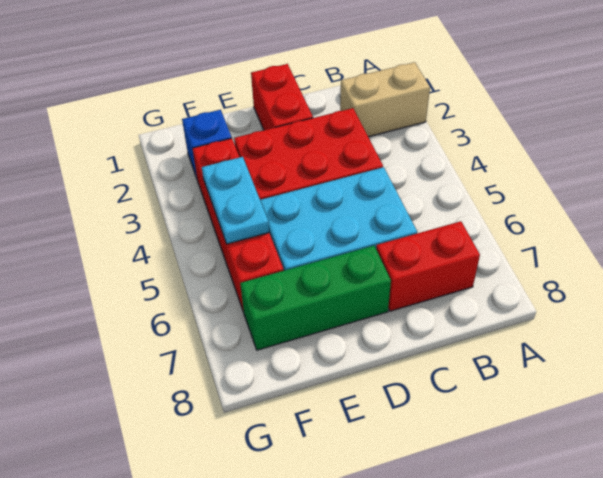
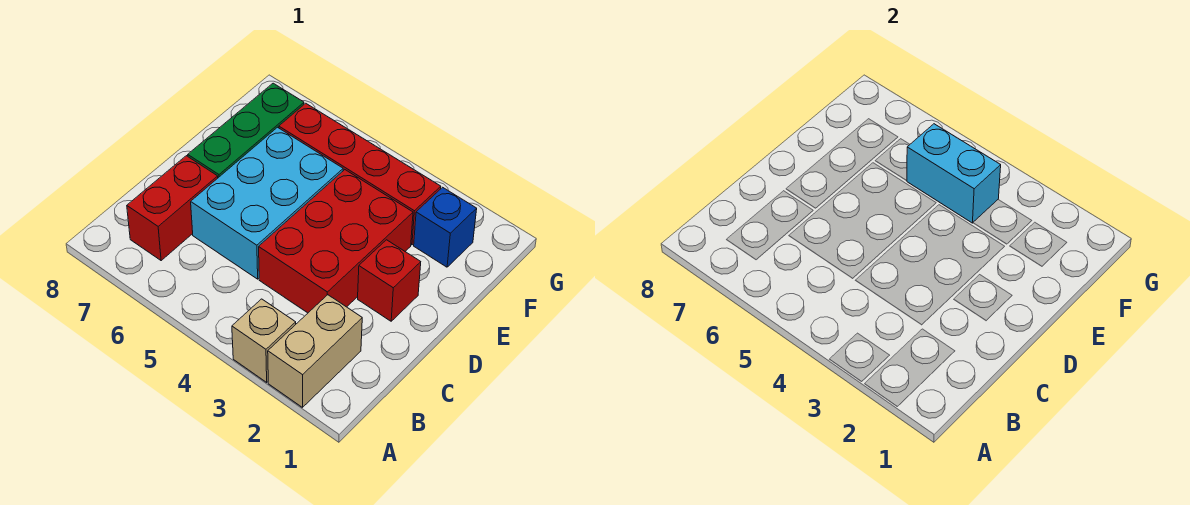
none -> tan 1x1 brick [232,299,296,382]
red 1x2 brick [251,64,313,130] -> red 1x1 brick [358,240,421,321]
cyan 1x2 plate [202,157,269,244] -> cyan 1x2 brick [907,124,1001,223]

